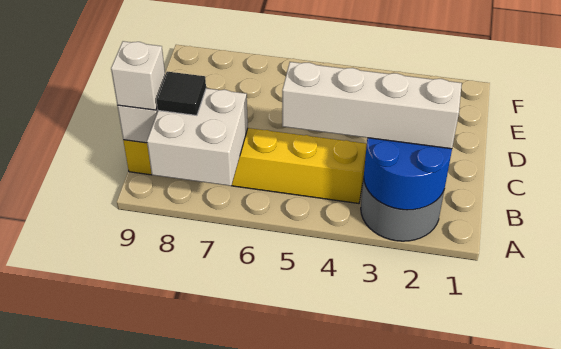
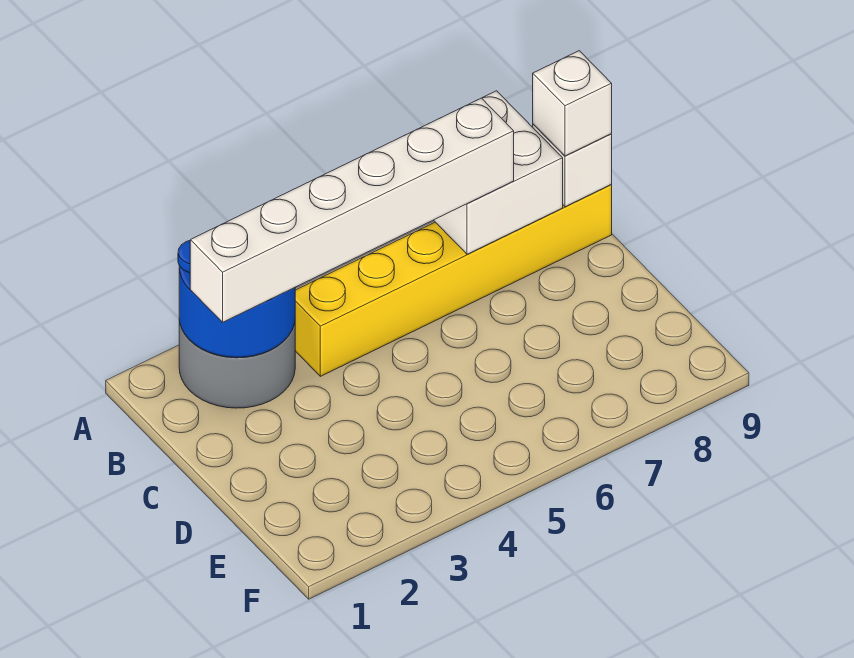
white 1x4 brick [282,62,462,149] -> white 1x6 brick [190,98,514,322]
black 1x1 tile [157,72,206,115] -> none

